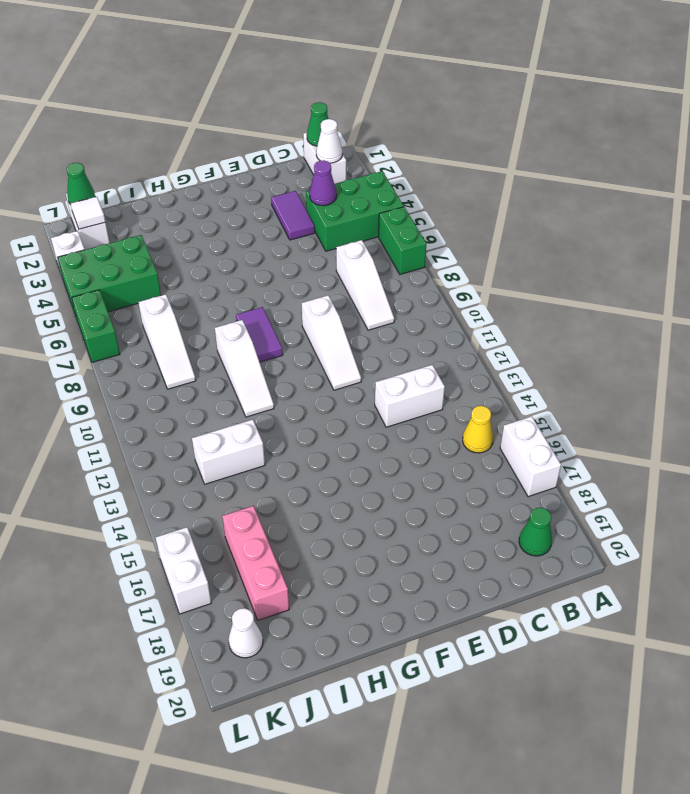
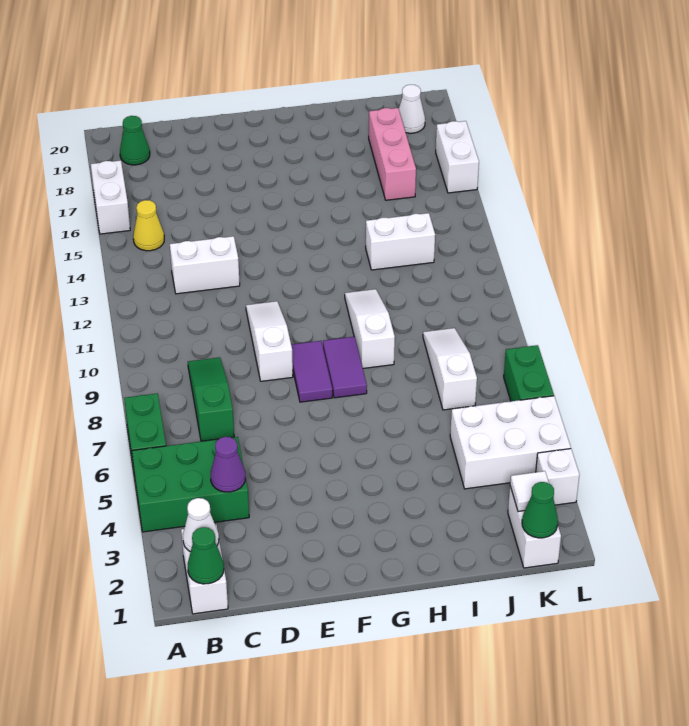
white 1x3 slope [336,240,394,330] -> green 1x3 slope [188,357,234,441]
purple 1x2 tile [271,191,315,240] -> purple 1x2 tile moved to [291,341,332,402]
green 2x3 brick [58,235,161,316] -> white 2x3 brick [450,396,571,489]

